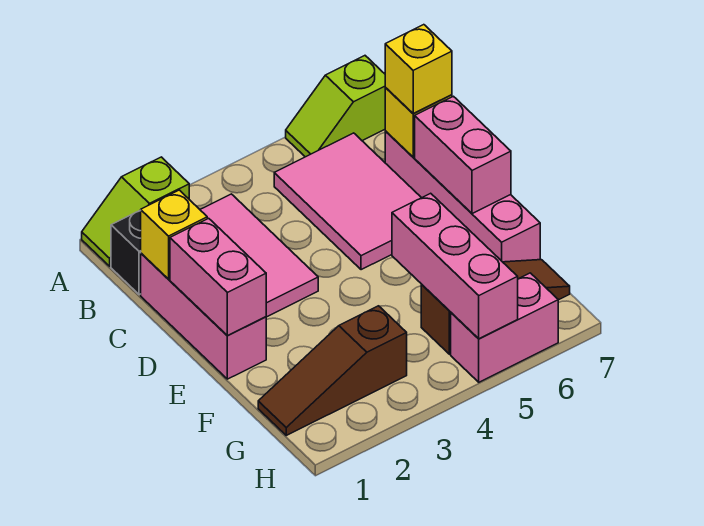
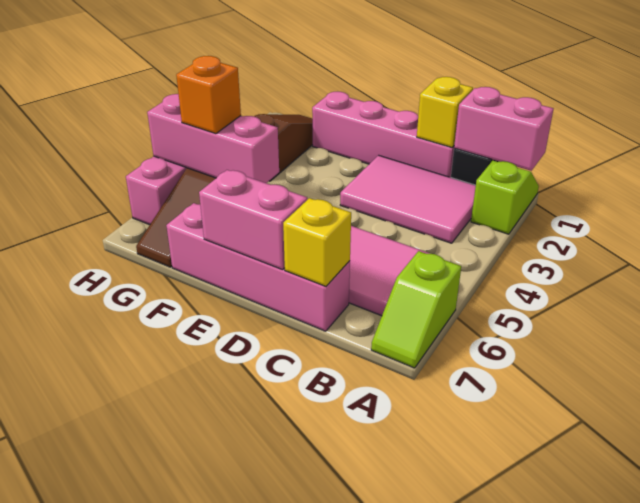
lime 1x2 slope [286,56,385,157] -> lime 1x2 slope turned to [371,251,461,368]
pink 1x3 brick [141,253,266,379] -> pink 1x4 brick [312,92,454,177]
yellow 1x1 brick [385,25,452,113] -> none
pink 1x2 brick [170,218,266,336] -> pink 1x2 brick moved to [454,87,553,171]
none -> orange 1x1 brick [176,56,241,134]

